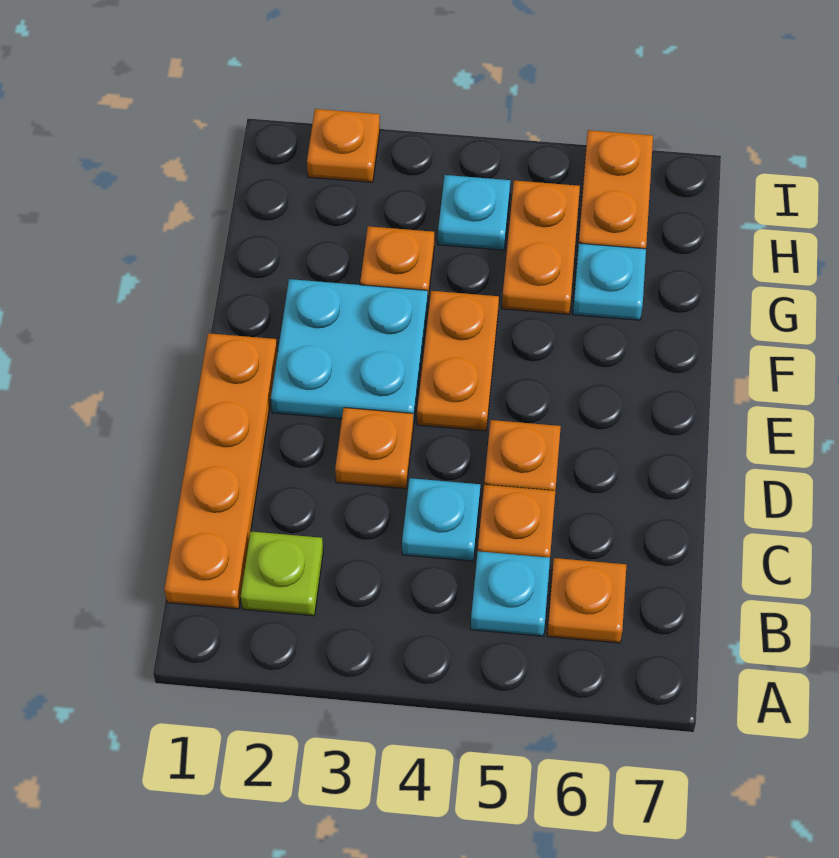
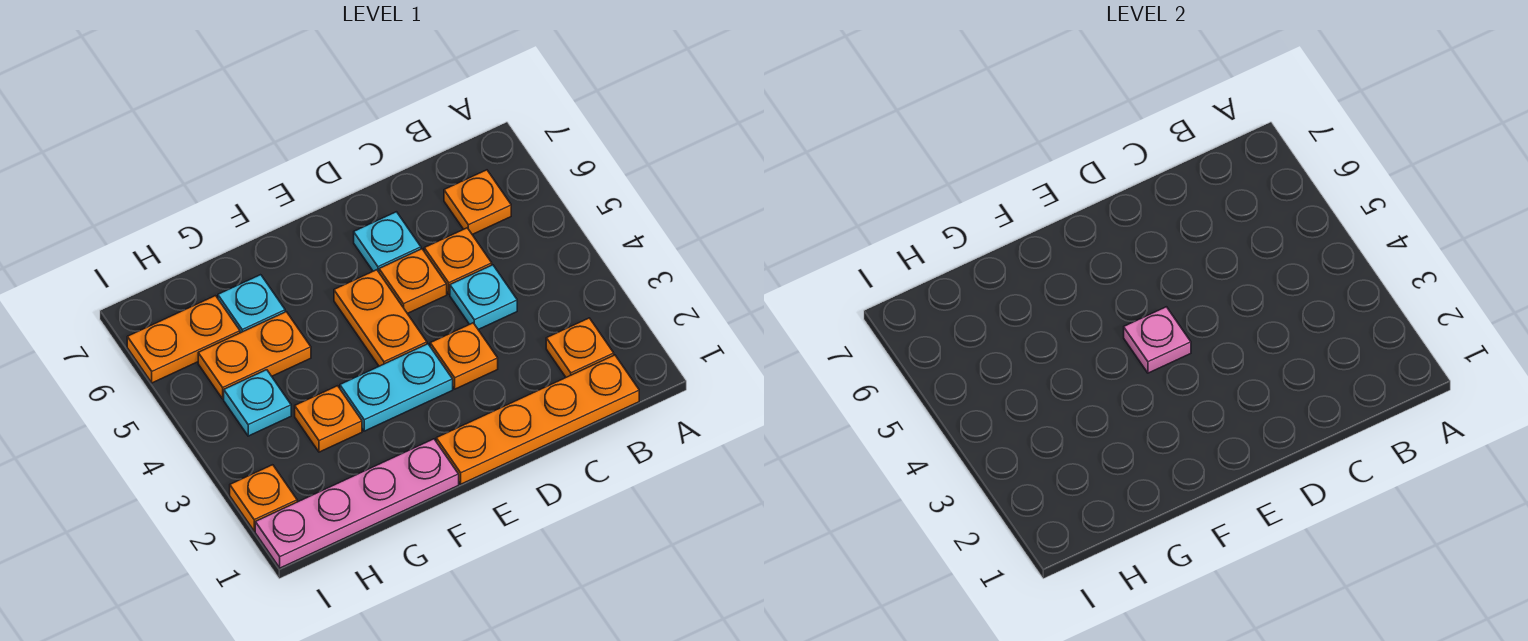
lime 1x1 plate [241,531,323,616] -> orange 1x1 plate [546,318,614,377]
cyan 1x1 plate [471,551,550,636] -> cyan 1x1 plate moved to [354,212,421,272]
cyan 2x2 plate [271,279,428,424] -> cyan 1x2 plate [340,344,453,431]
orange 1x2 plate [417,291,499,431] -> orange 1x2 plate turned to [334,270,427,366]
none -> pink 1x1 plate [1124,307,1191,373]
none -> pink 1x4 plate [255,439,459,568]

